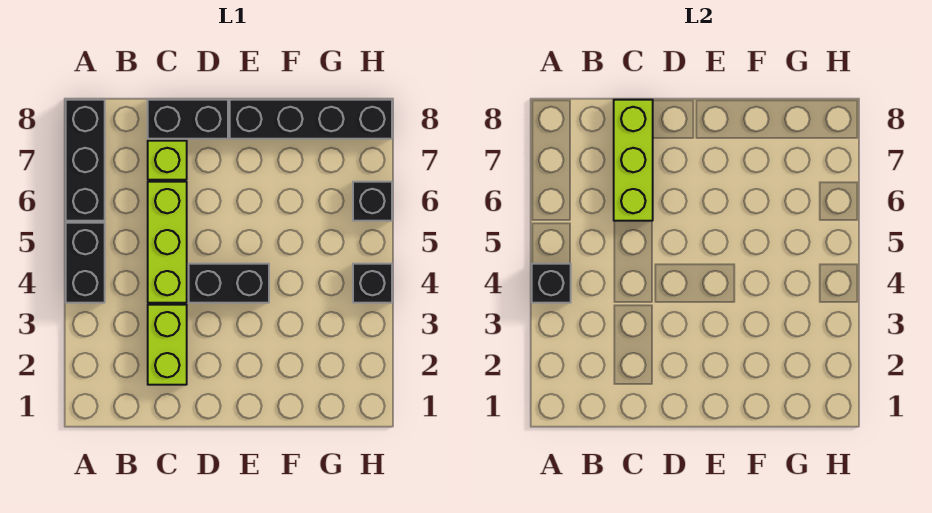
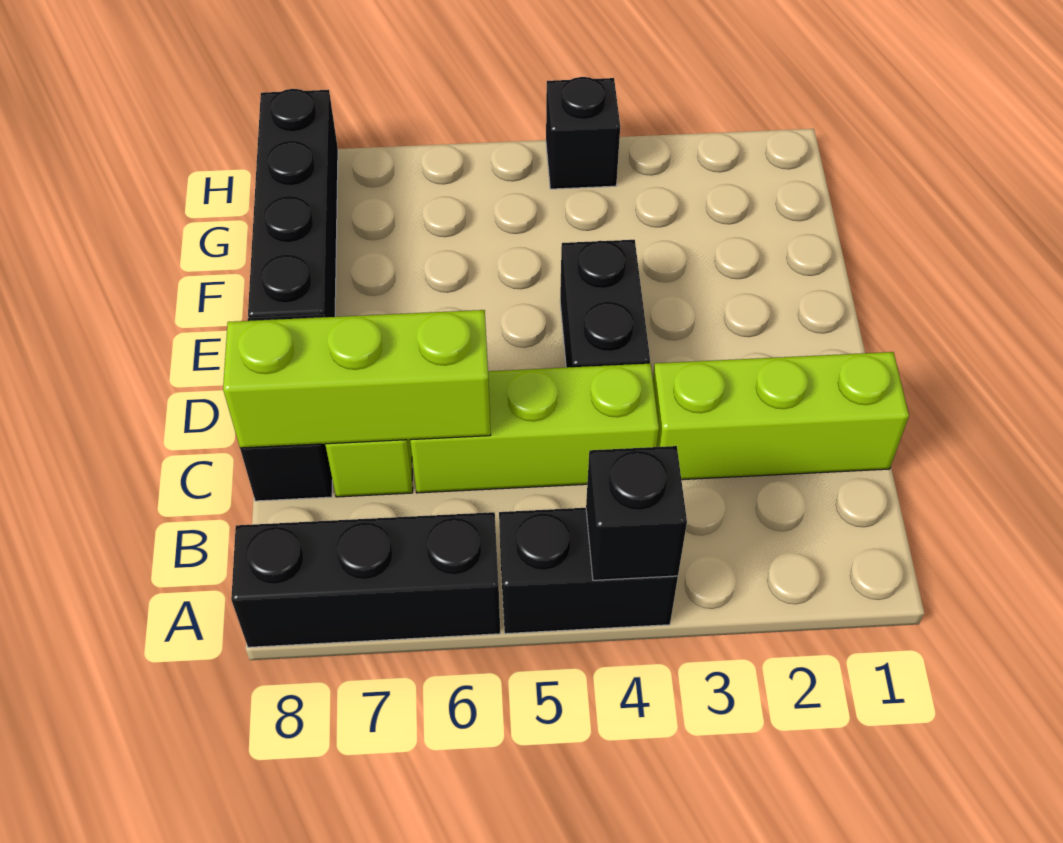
lime 1x2 brick [148,305,187,385] -> lime 1x3 brick [653,352,909,480]
black 1x1 brick [353,182,392,221] -> none

